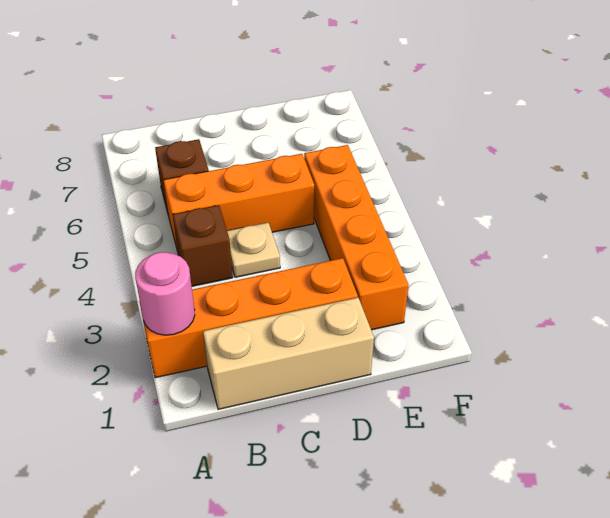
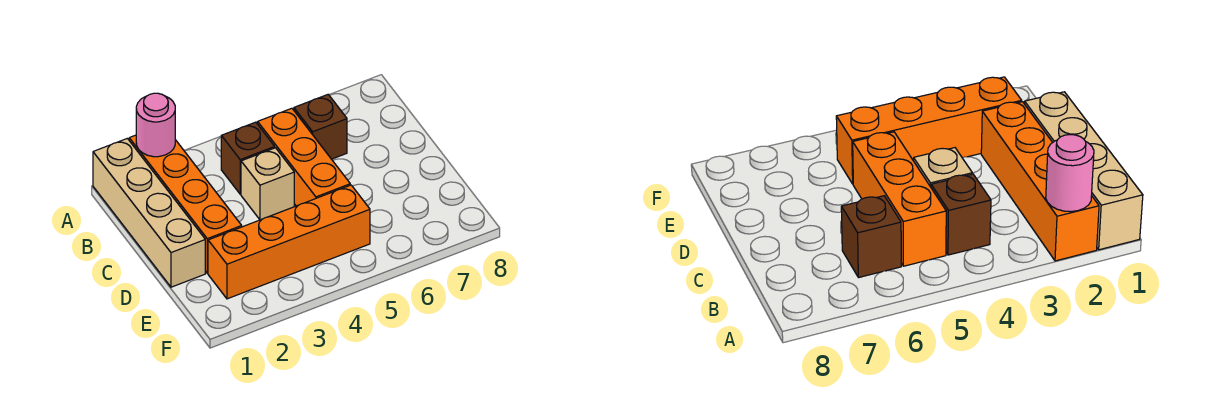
tan 1x3 brick [203,298,374,409] -> tan 1x4 brick [93,138,205,287]
tan 1x1 plate [227,223,280,277] -> tan 1x1 brick [241,148,294,220]

